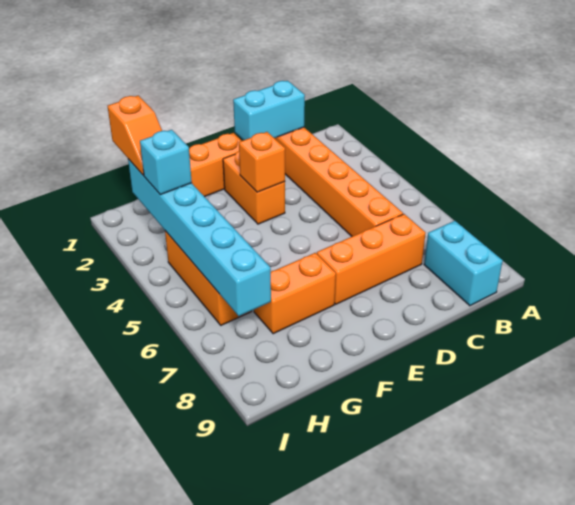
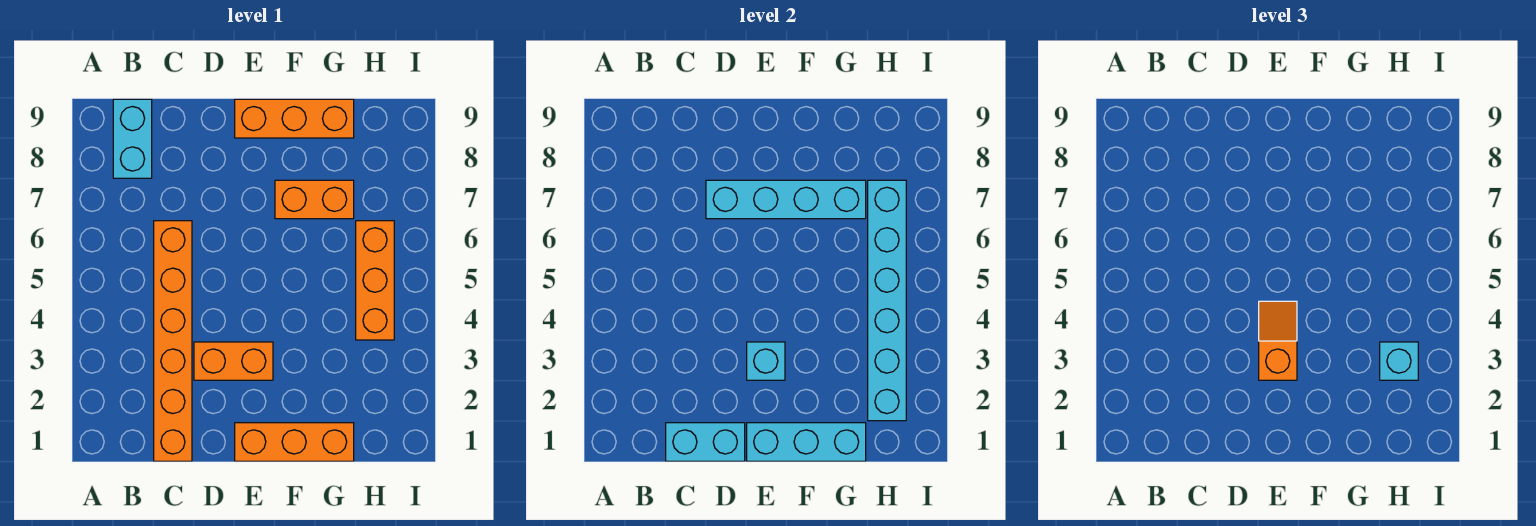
orange 1x3 brick [317,214,425,304] -> orange 1x3 brick moved to [235,99,354,138]
none -> cyan 1x4 brick [706,180,866,219]
none -> cyan 1x3 brick [747,423,866,461]
orange 1x2 brick [223,151,285,224] -> orange 1x2 brick turned to [194,342,273,380]
orange 1x1 brick [239,132,285,192] -> cyan 1x1 brick [747,342,785,380]
orange 1x2 slope [108,96,162,175] -> orange 1x2 slope moved to [1259,301,1297,380]

